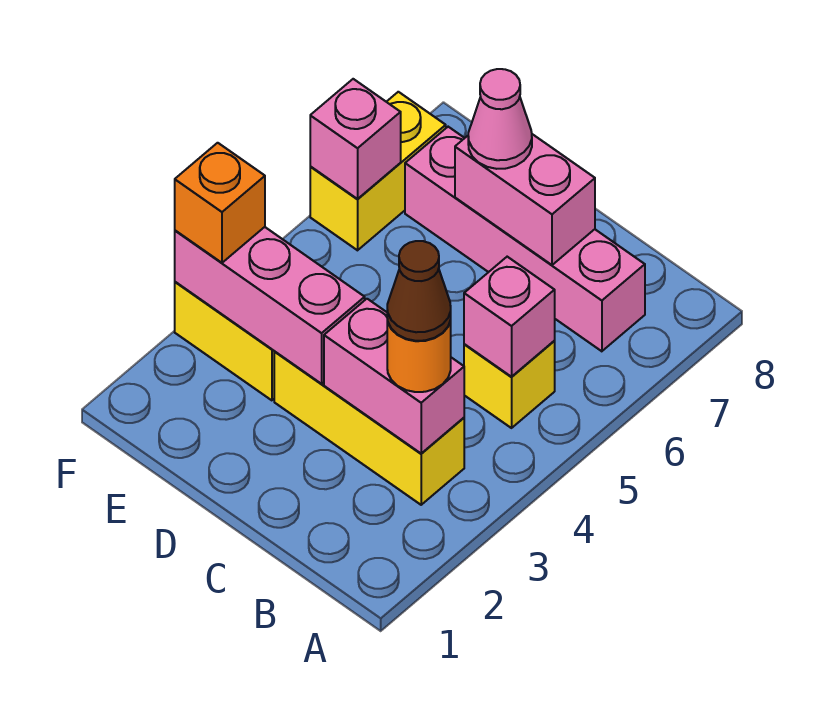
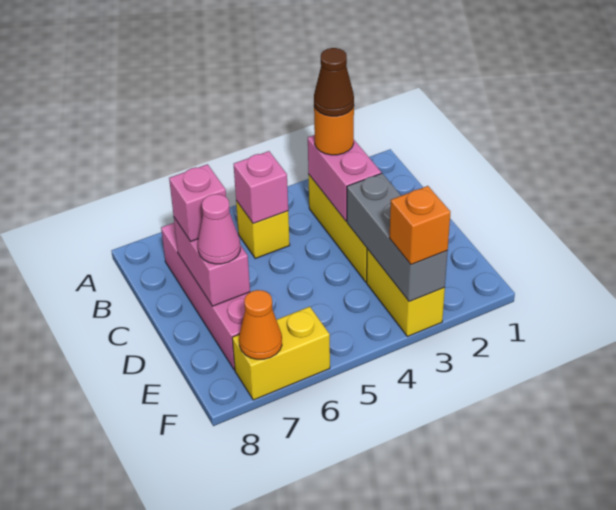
pink 1x3 brick [175,227,365,384] -> grey 1x3 brick [347,173,448,302]
pink 1x1 brick [310,79,401,199] -> pink 1x1 brick moved to [169,164,226,242]
none -> orange 1x1 cone [239,290,282,359]

